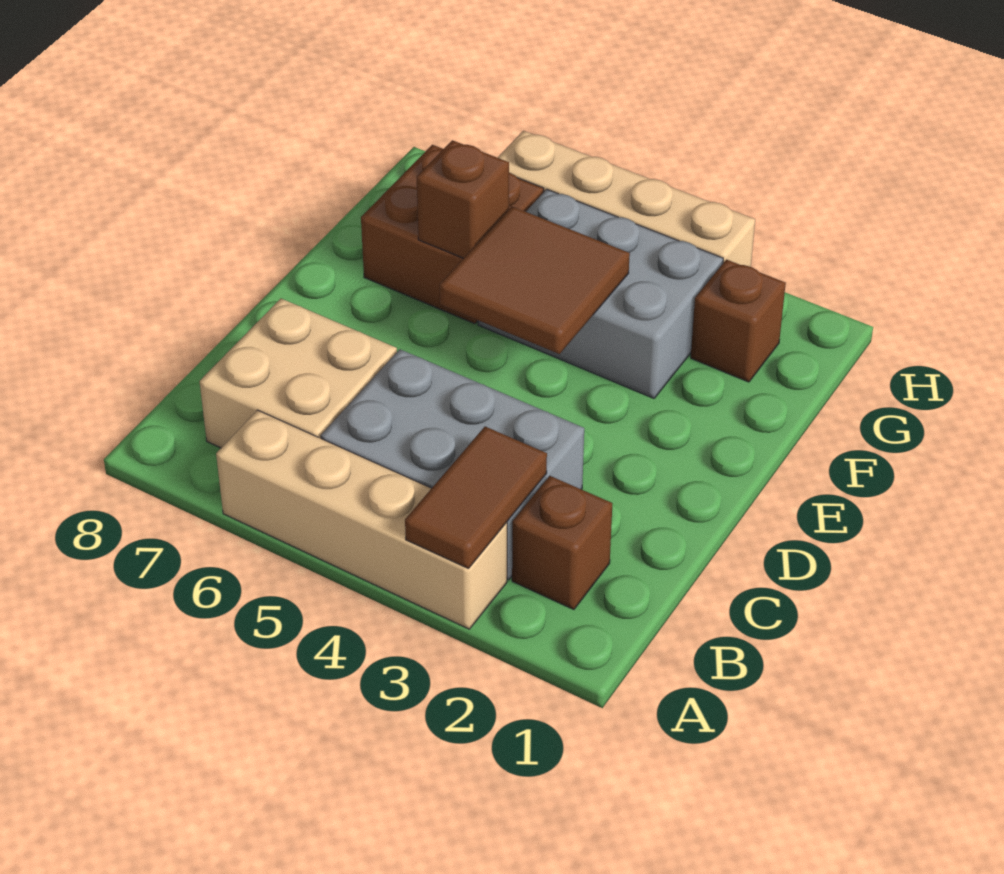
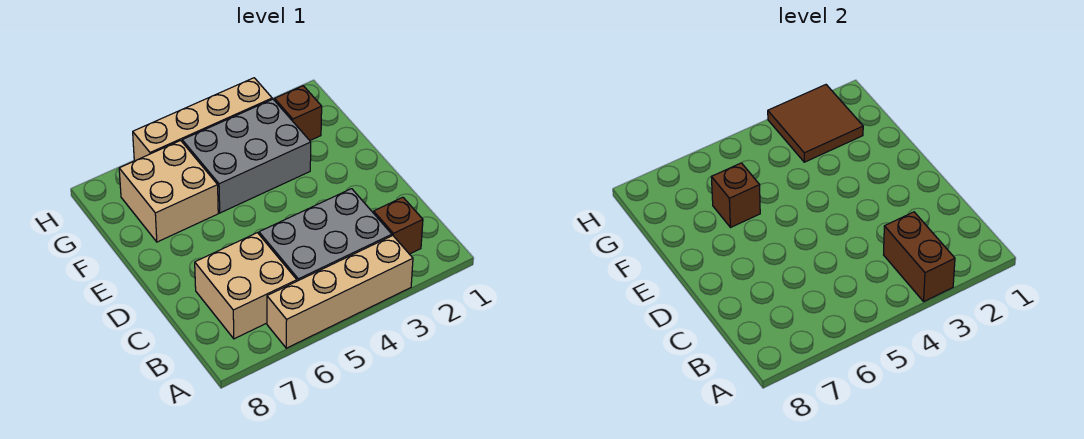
brown 1x2 tile [405,427,547,569] -> brown 1x2 brick [884,212,955,301]
brown 2x2 tile [440,206,630,354] -> brown 2x2 tile moved to [768,85,863,162]
brown 2x2 brick [361,145,544,324] -> tan 2x2 brick [119,140,218,242]

